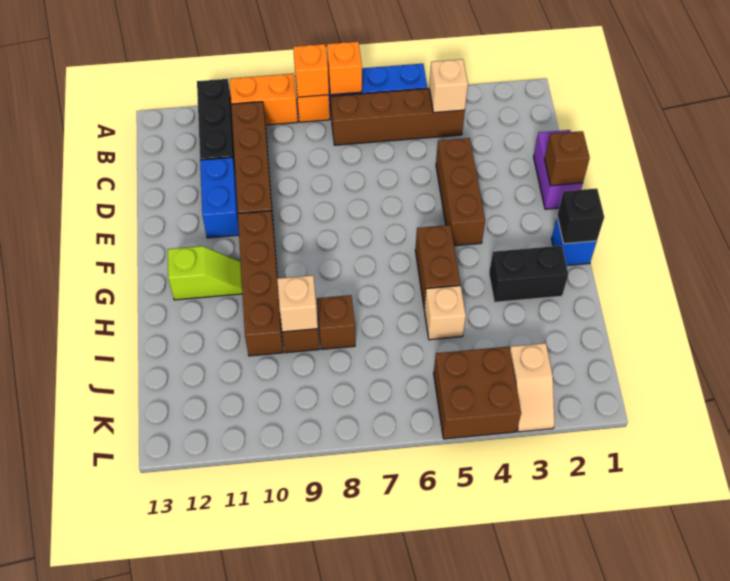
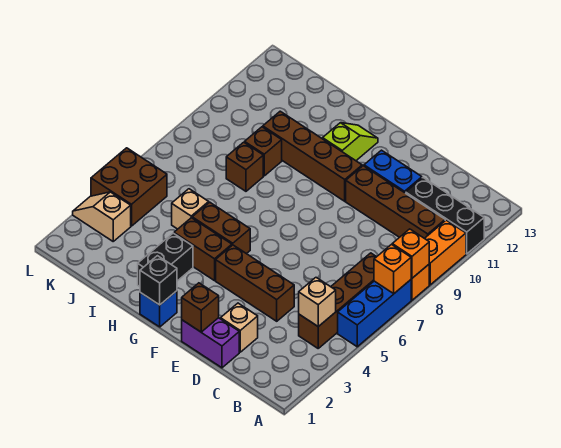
none -> brown 1x2 brick [174,218,232,281]
lime 1x2 slope [168,246,242,300] -> lime 1x2 slope turned to [323,123,378,161]
tan 1x1 brick [277,275,318,332] -> tan 1x1 brick moved to [221,303,258,352]

